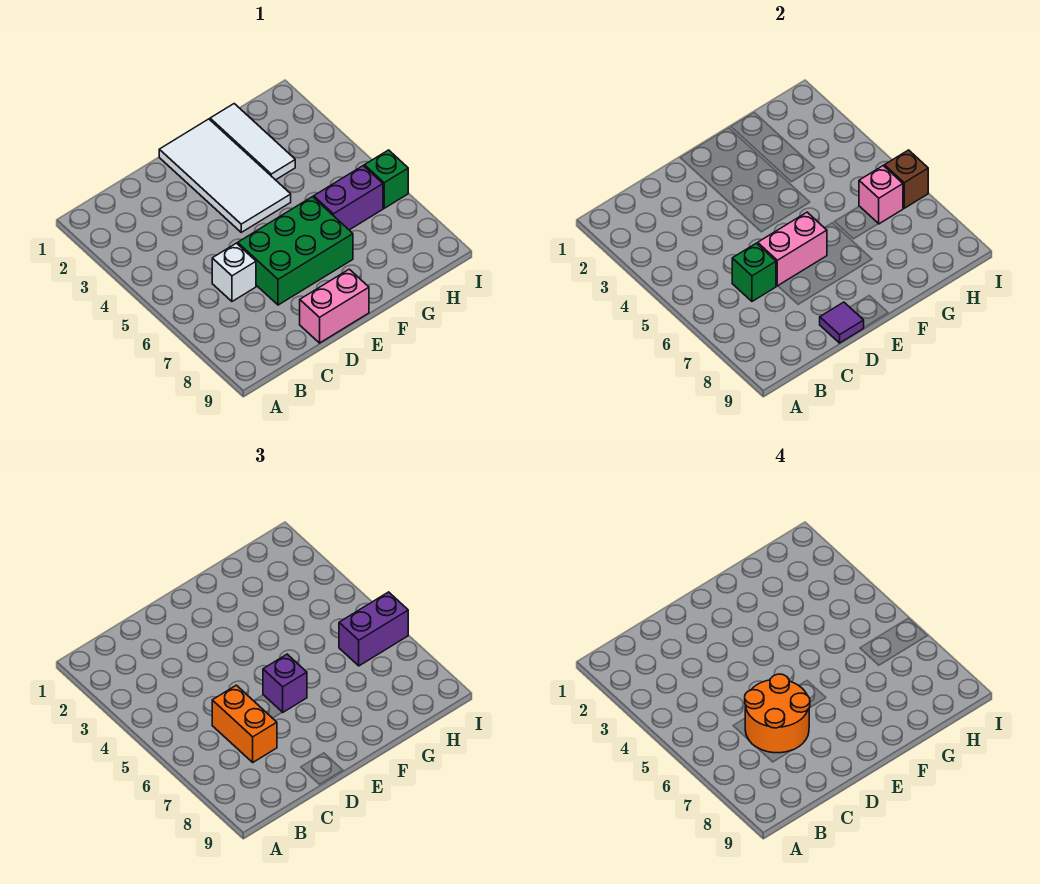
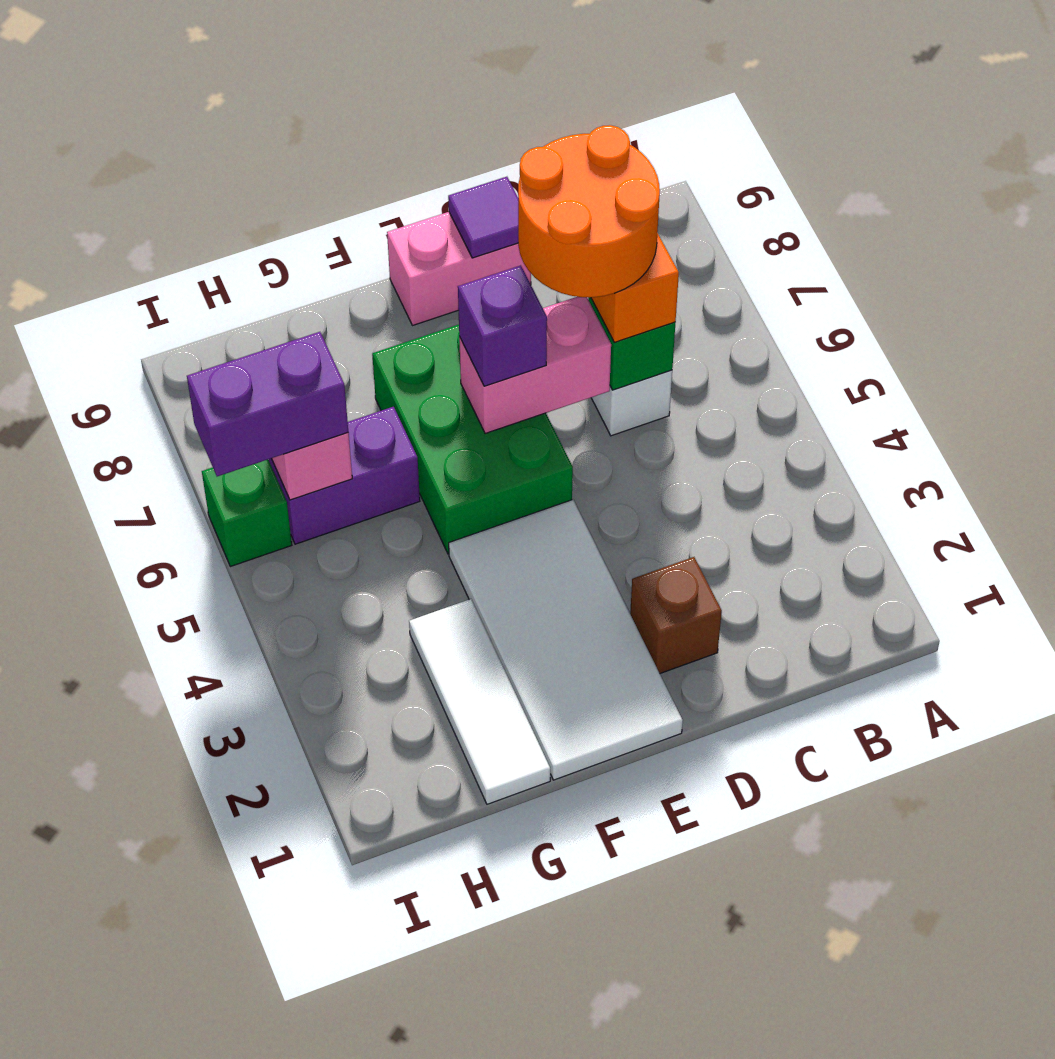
green 2x3 brick [238,197,353,305] -> green 2x3 brick turned to [372,325,573,554]
brown 1x1 brick [884,150,928,208] -> brown 1x1 brick moved to [630,557,722,673]

